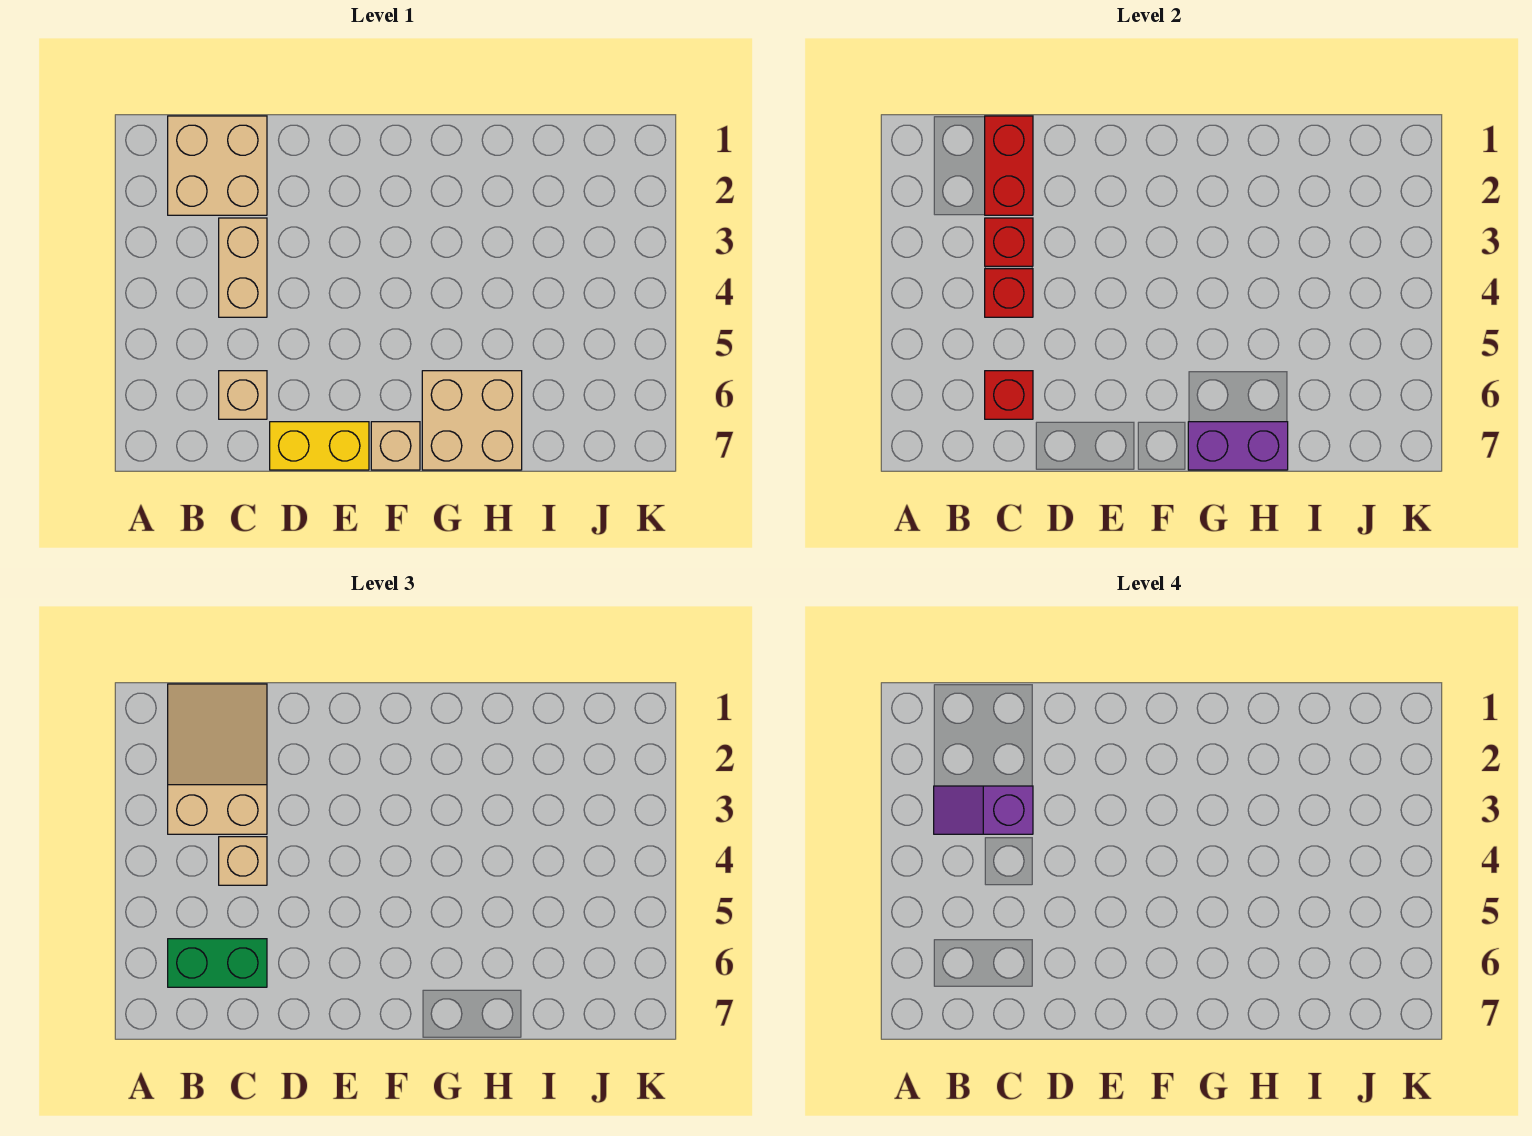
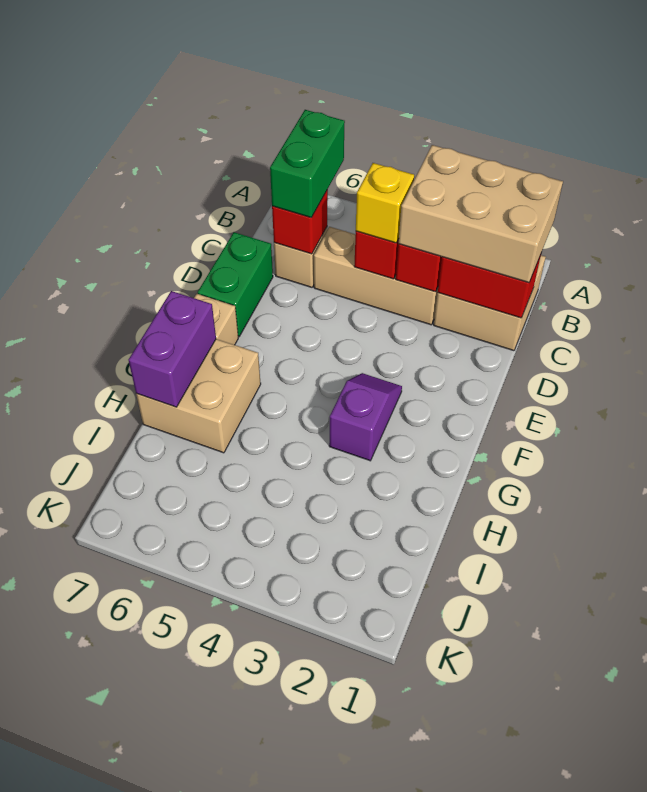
tan 2x3 slope [168,684,267,834] -> tan 2x3 brick [399,145,563,283]
purple 1x2 slope [934,786,1033,834] -> purple 1x2 slope moved to [329,373,402,461]
tan 1x2 brick [219,218,267,317] -> tan 1x3 brick [314,227,438,325]
tan 1x1 brick [219,837,267,885] -> yellow 1x1 brick [356,163,414,243]
yellow 1x2 brick [270,422,369,470] -> green 1x2 brick [198,232,273,337]

